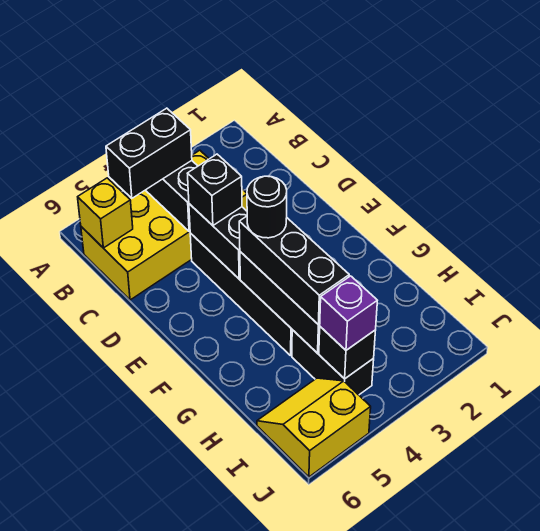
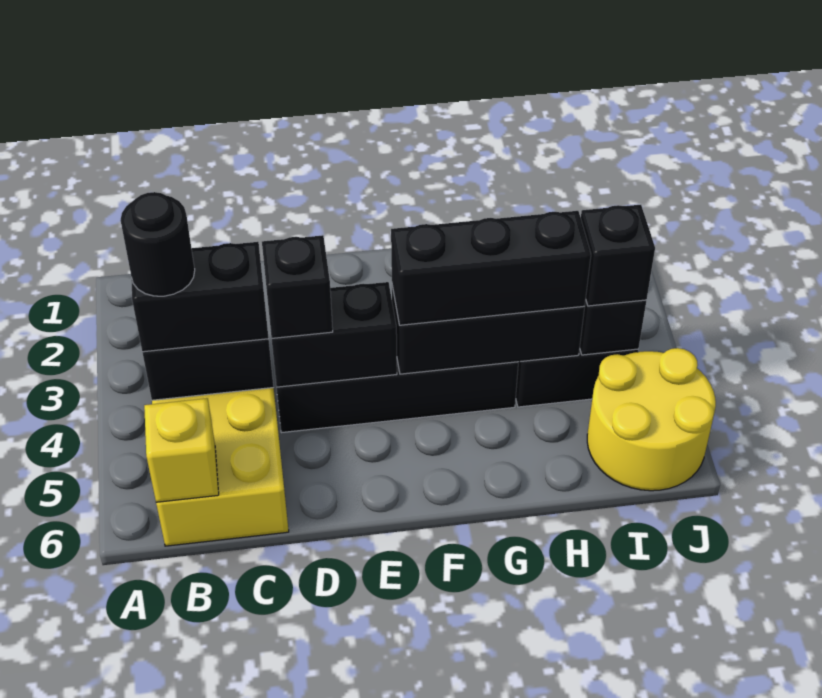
black 1x2 brick [106,108,192,198] -> black 1x2 brick turned to [131,242,269,352]
black 1x1 round brick [247,176,287,238] -> black 1x1 round brick moved to [120,192,195,296]
purple 1x1 brick [320,276,377,350] -> black 1x1 brick [581,205,655,306]
yellow 2x2 slope [257,378,371,477] -> yellow 2x2 round brick [587,348,716,491]

